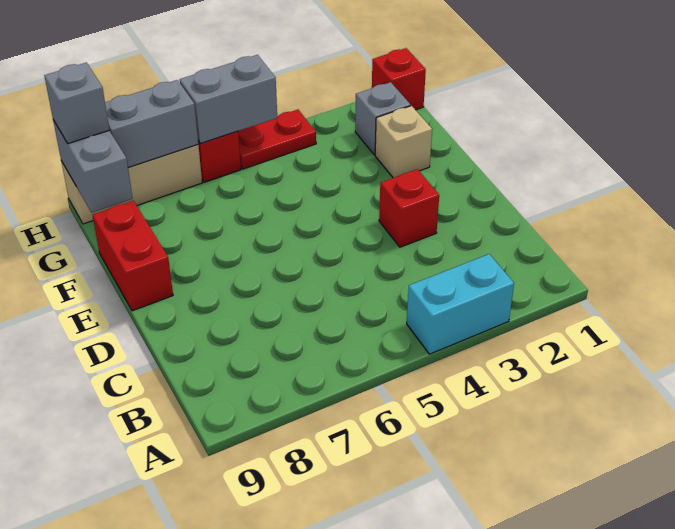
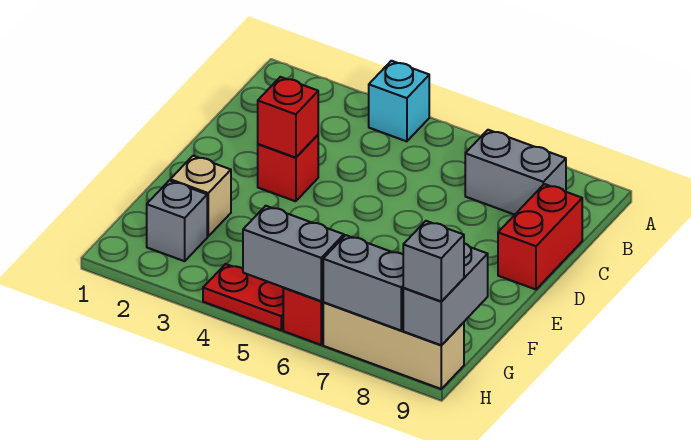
cyan 1x2 brick [407,254,514,354] -> cyan 1x1 brick [369,61,429,141]
none -> grey 1x2 brick [465,130,566,215]
red 1x2 brick [93,201,173,311] -> red 1x2 brick moved to [498,184,582,289]
red 1x1 brick [372,48,426,110] -> red 1x1 brick moved to [258,77,318,158]

